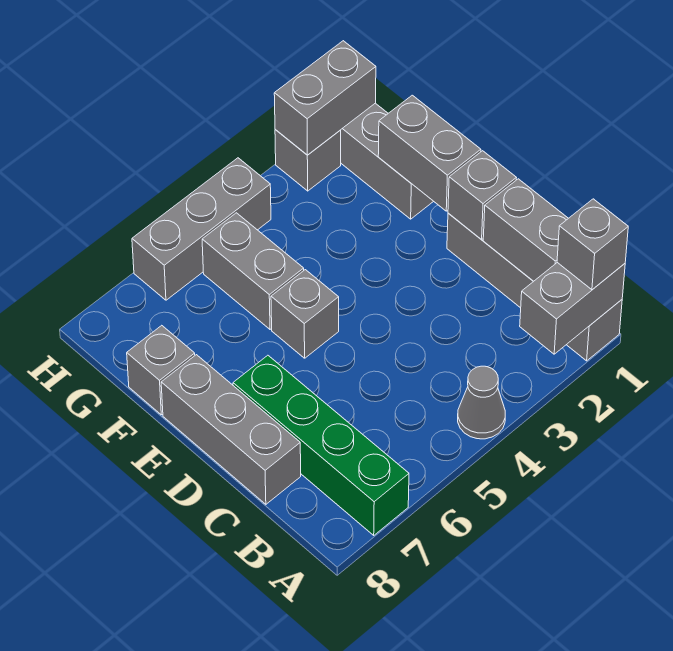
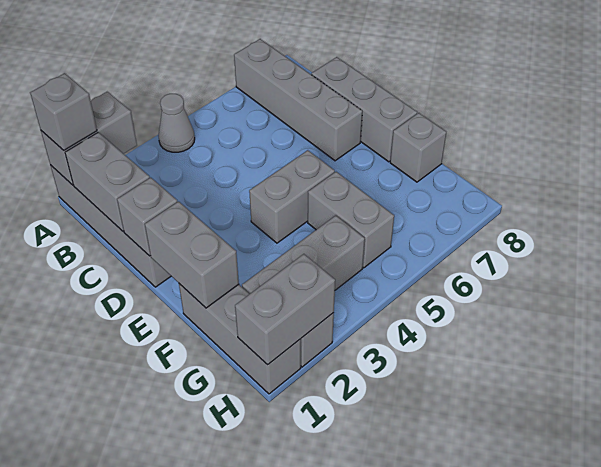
green 1x4 brick [233,355,409,535] -> grey 1x4 brick [234,39,362,161]
grey 1x1 brick [271,270,339,358] -> grey 1x2 brick [249,150,335,243]
grey 1x3 brick [132,158,271,300] -> grey 1x3 brick moved to [242,216,365,294]

